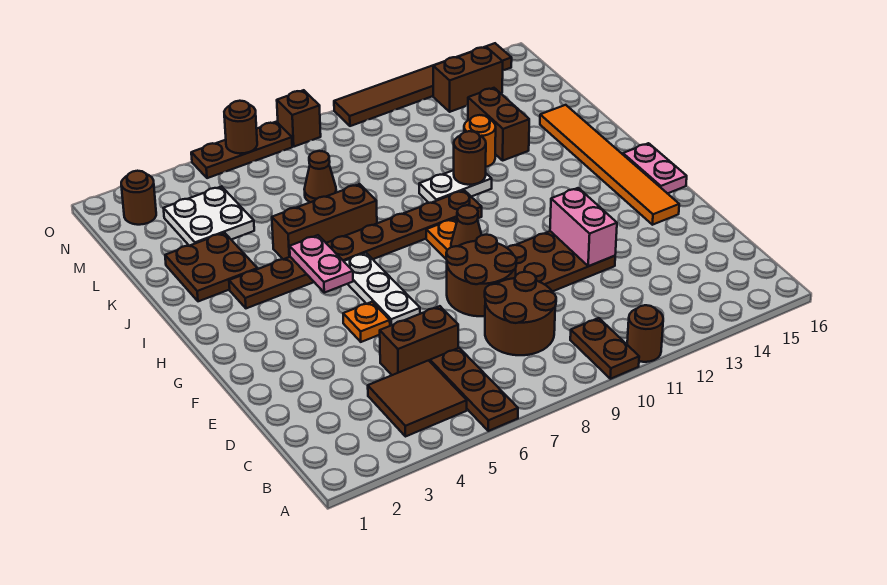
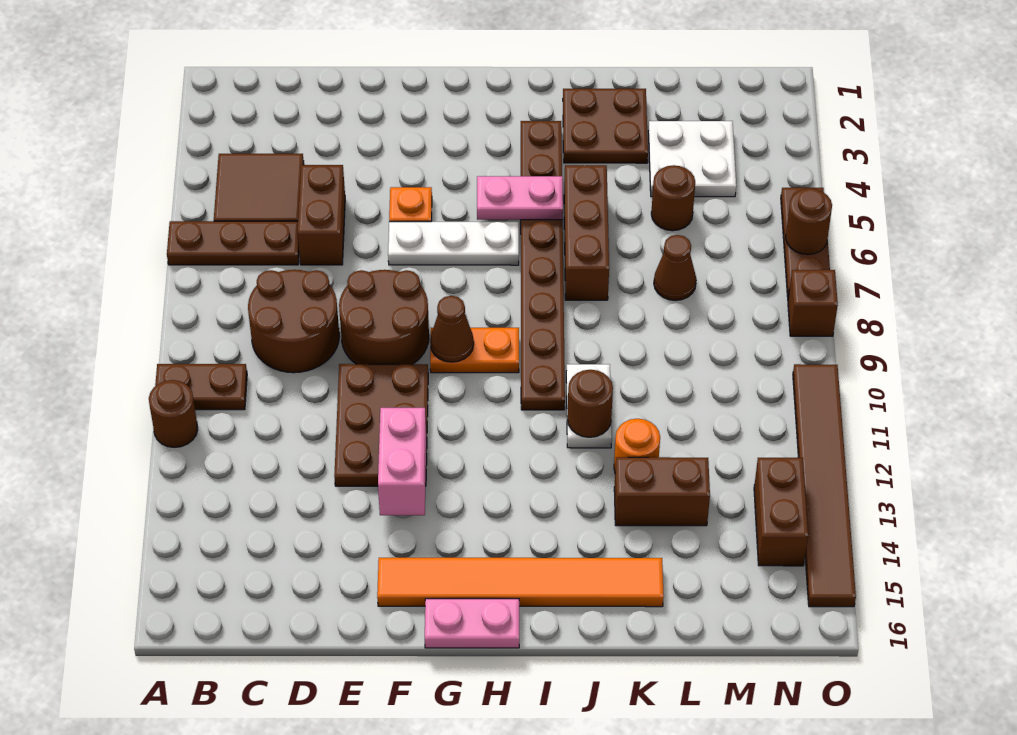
pink 1x2 brick [550,188,617,266] -> pink 1x2 brick turned to [378,408,426,515]
brown 1x1 round brick [121,171,156,225] -> brown 1x1 round brick moved to [651,165,695,231]

